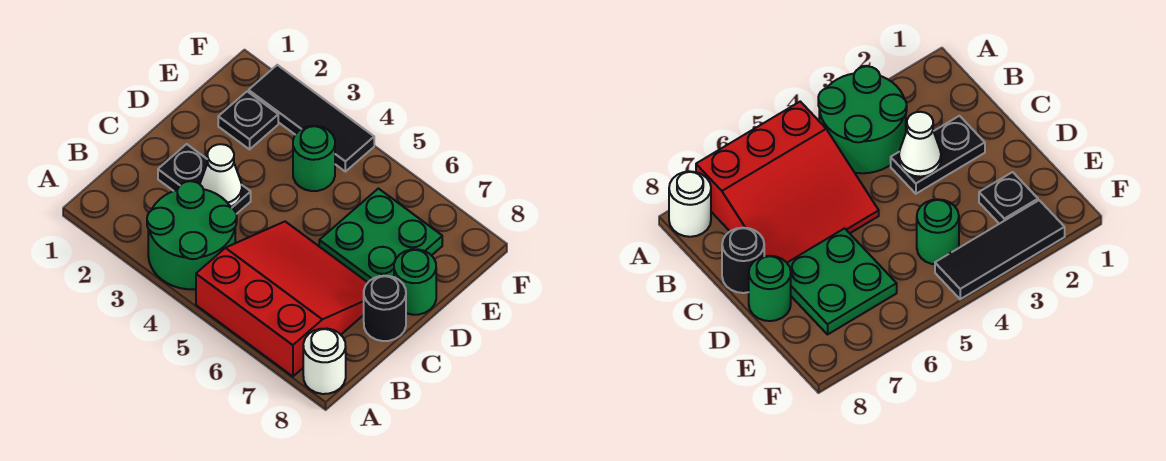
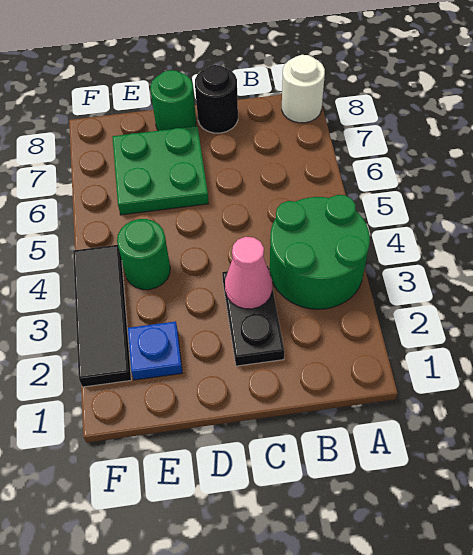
red 3x3 slope [196,222,368,376] -> none
white 1x1 cone [200,144,242,207] -> pink 1x1 cone [225,237,272,309]
black 1x1 plate [218,91,278,149] -> blue 1x1 plate [128,321,182,380]

